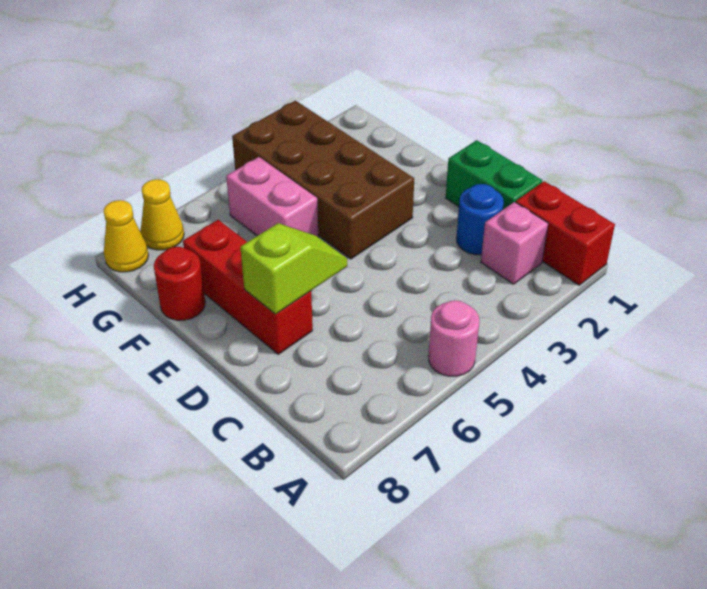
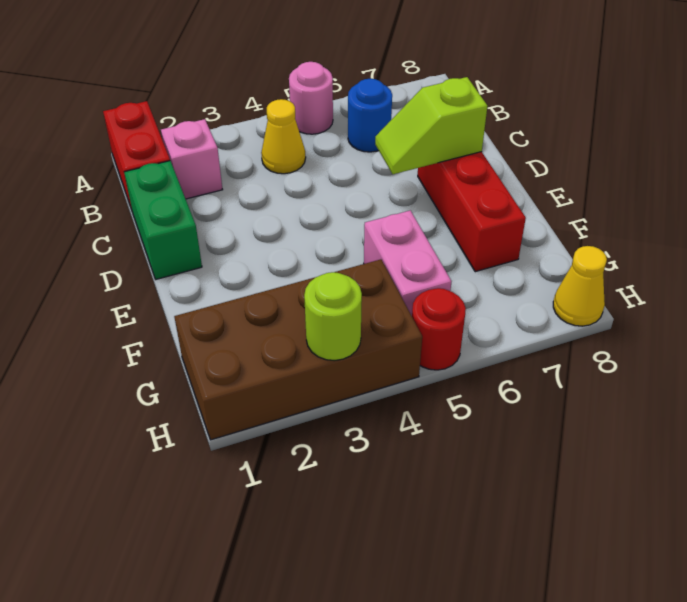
blue 1x1 round brick [456,184,504,255] -> blue 1x1 round brick moved to [348,79,392,152]
brown 2x4 brick [232,101,414,259] -> brown 2x4 brick turned to [174,259,422,440]
red 1x1 round brick [154,247,205,320] -> red 1x1 round brick moved to [412,288,466,370]
none -> lime 1x1 round brick [304,272,362,361]
yellow 1x1 cone [141,179,184,250] -> yellow 1x1 cone moved to [261,99,306,174]

